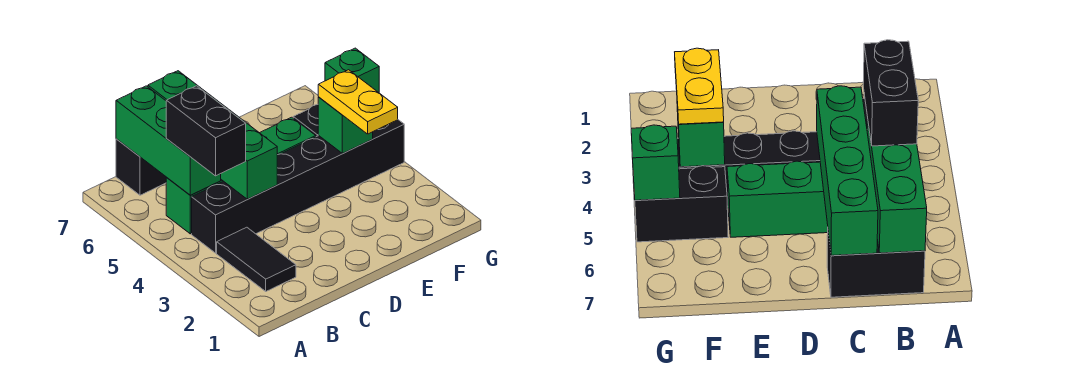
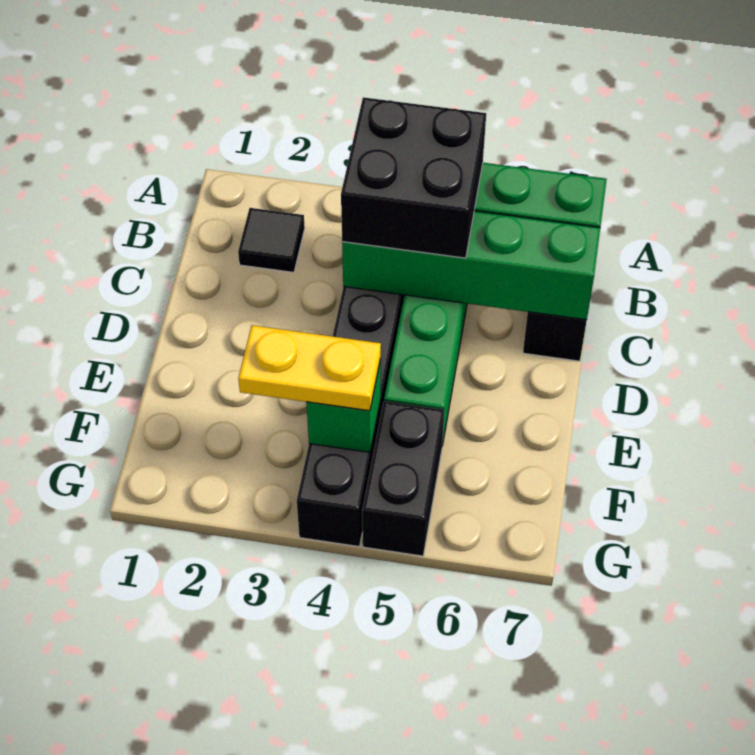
black 1x2 tile [217,227,296,291] -> black 1x1 tile [238,208,305,272]
black 1x2 brick [166,86,246,176] -> black 2x2 brick [341,97,486,258]
green 1x1 brick [325,48,379,93] -> none

